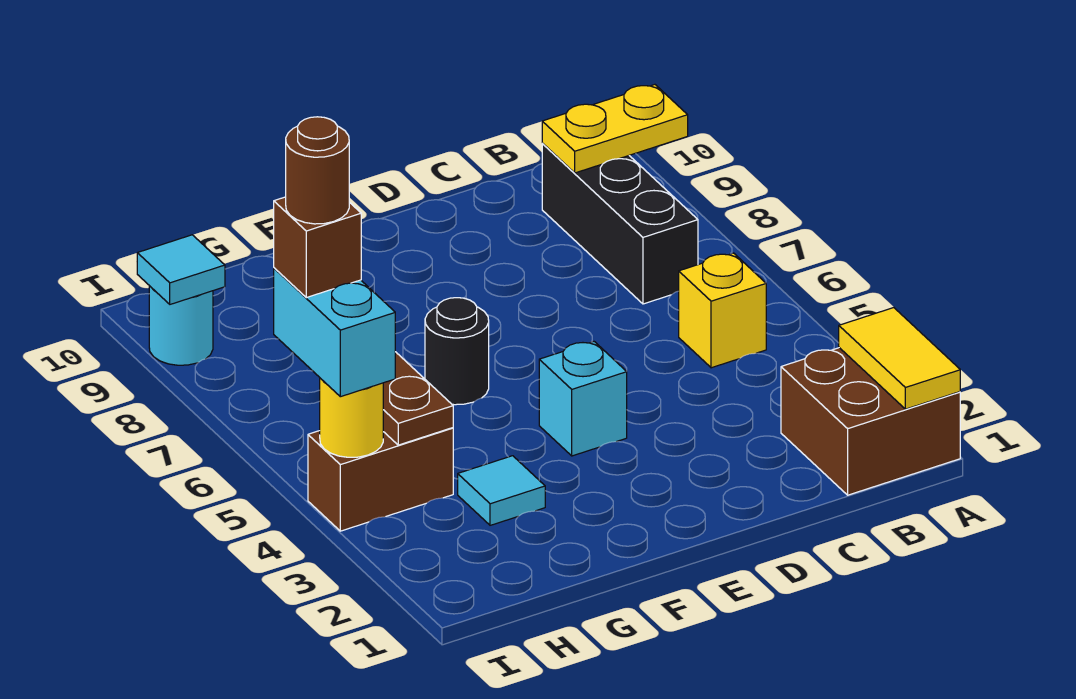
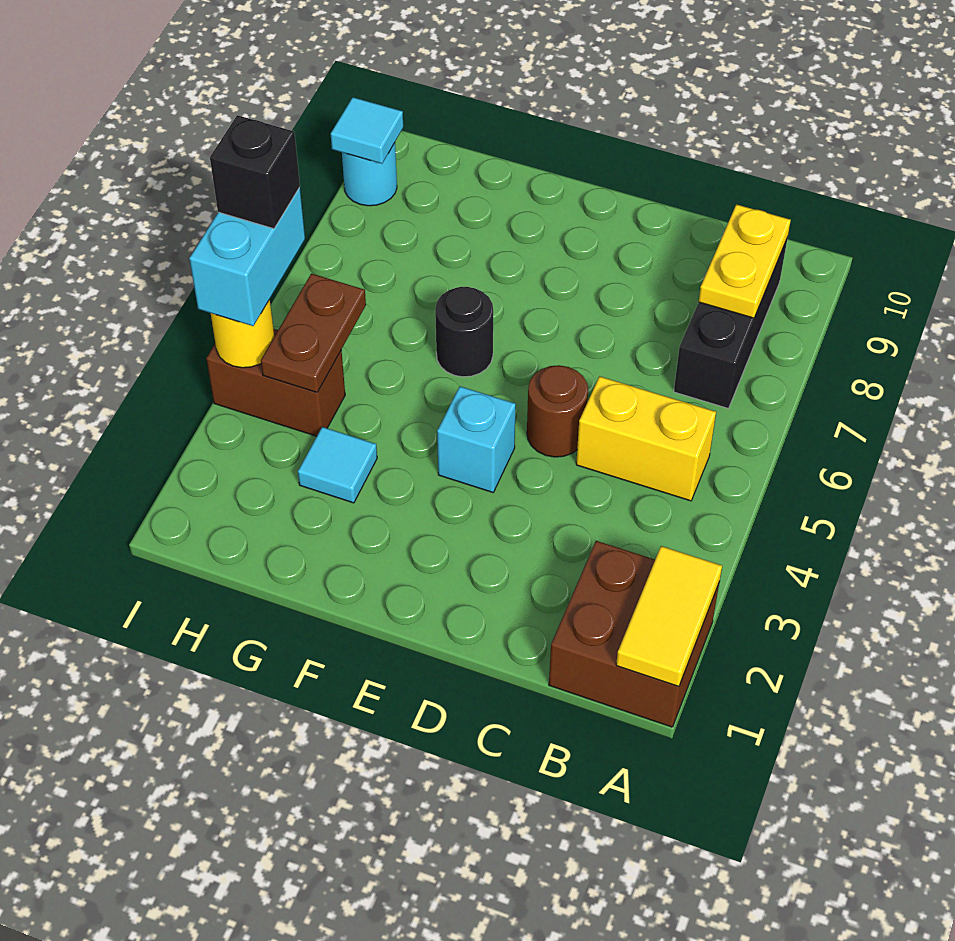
yellow 1x2 plate [542,85,688,173] -> yellow 1x2 plate turned to [699,204,791,318]
yellow 1x1 brick [679,253,766,368] -> yellow 1x2 brick [576,376,716,501]
brown 1x1 brick [274,197,361,298] -> black 1x1 brick [210,115,300,229]
brown 1x1 round brick [286,117,349,224] -> brown 1x1 round brick moved to [527,365,588,457]

